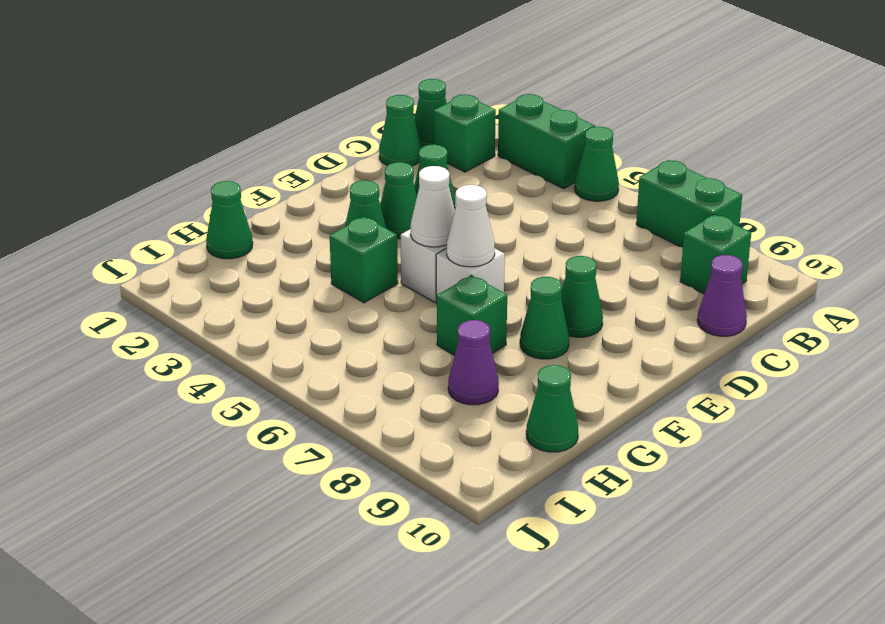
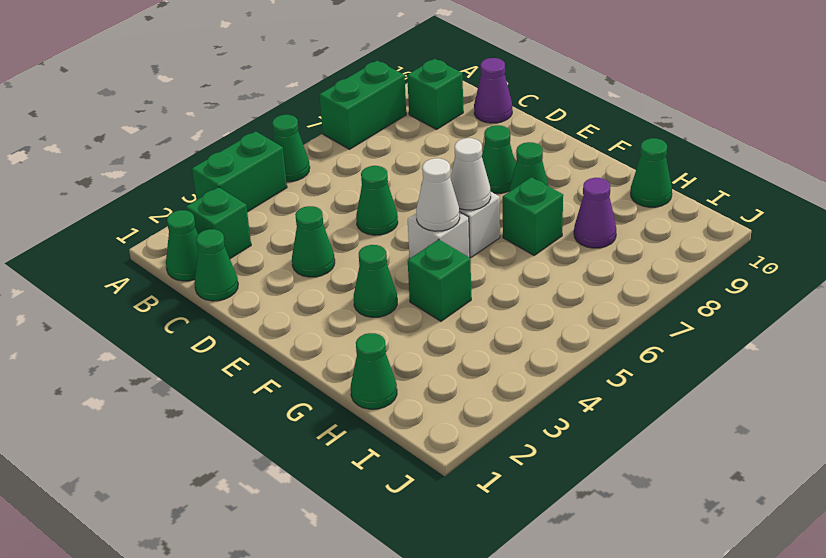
green 1x1 cone [380,162,417,239] -> green 1x1 cone moved to [356,166,398,235]

